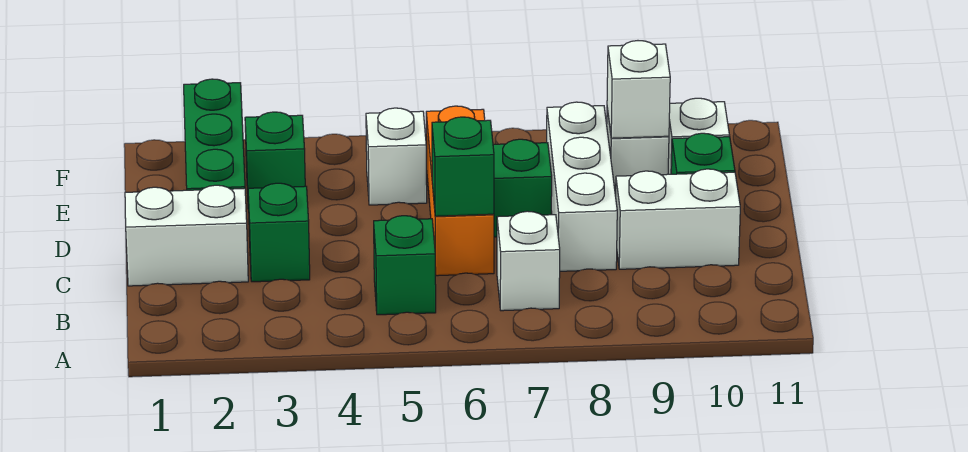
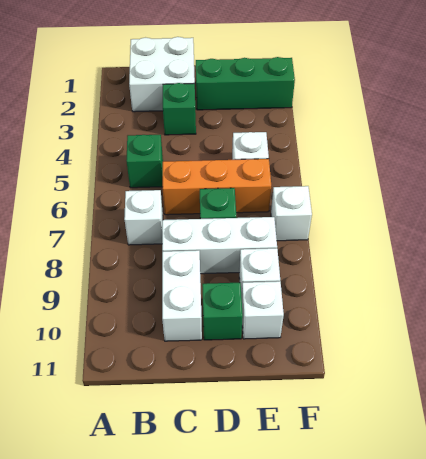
white 1x2 brick [125,185,248,286] -> white 2x2 brick [129,37,195,112]
green 1x1 brick [432,117,494,216] -> none
green 1x1 brick [245,112,305,209] -> none
white 1x1 brick [607,41,670,138] -> white 1x1 brick moved to [271,186,312,241]

